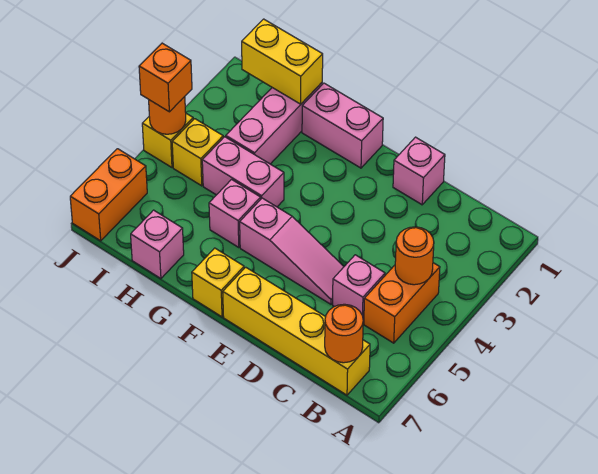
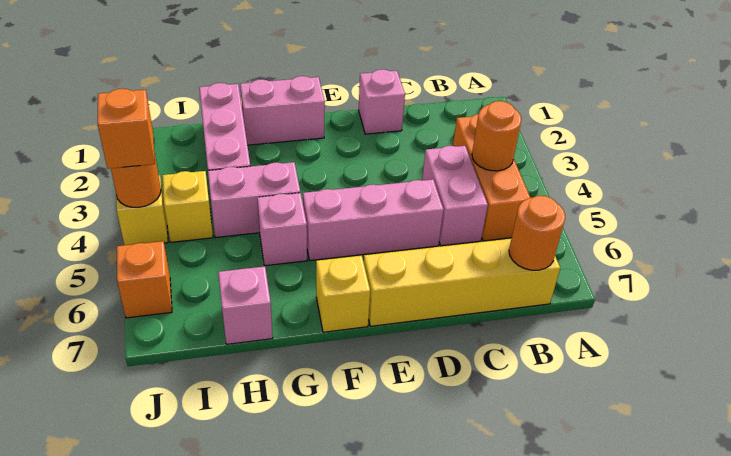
orange 1x2 brick [364,263,440,343] -> orange 1x3 brick [453,114,530,241]
pink 1x1 brick [333,255,385,323] -> pink 1x2 brick [422,146,488,246]
pink 1x3 slope [240,198,344,304] -> pink 1x3 brick [303,179,444,261]
yellow 1x2 brick [242,19,323,104] -> none
orange 1x2 brick [70,149,147,241] -> orange 1x1 brick [117,241,172,318]

